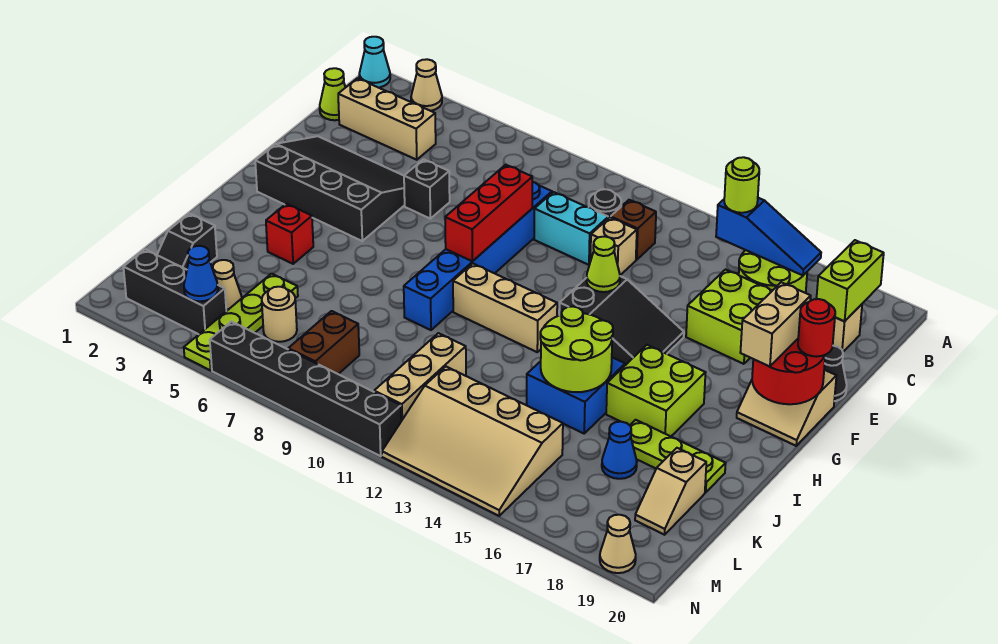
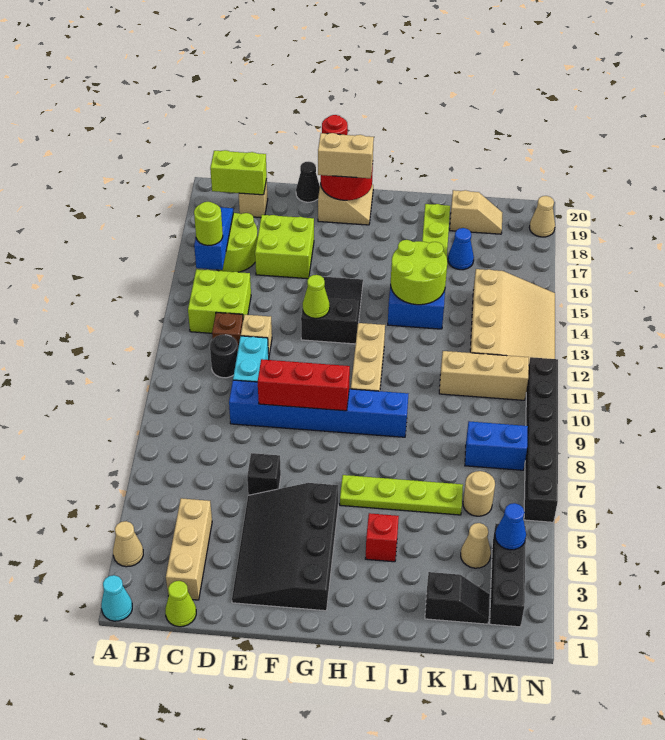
lime 2x2 brick [606,345,706,436] -> lime 2x2 brick moved to [188,269,251,333]
lime 1x4 plate [184,274,298,370] -> lime 1x4 plate moved to [340,475,463,515]
brown 1x2 brick [288,311,359,374] -> blue 1x2 brick [465,421,528,470]

